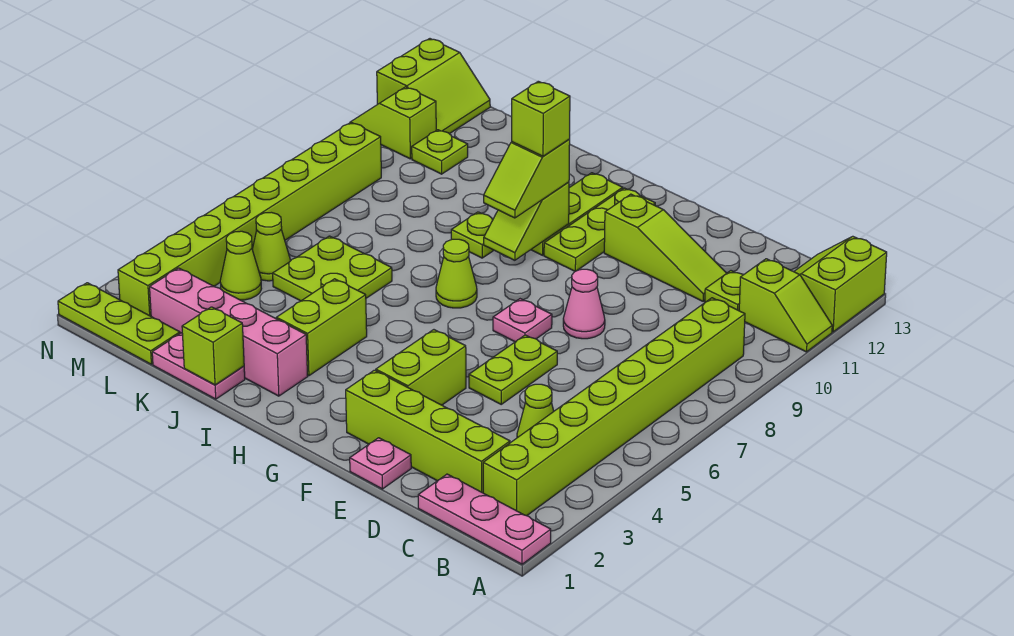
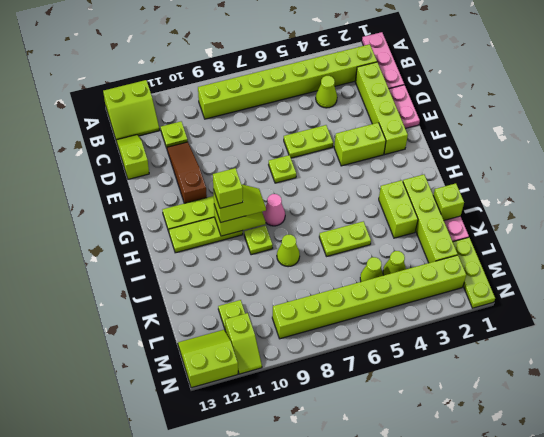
lime 1x2 slope [739,259,832,352] -> lime 1x2 slope moved to [116,135,149,179]
lime 1x3 slope [604,194,727,301] -> brown 1x3 slope [167,142,207,204]
pink 1x1 plate [350,438,411,489] -> pink 1x2 plate [389,85,420,129]
pink 1x1 cone [563,269,605,339] -> pink 1x1 cone moved to [263,194,285,226]
pink 1x1 plate [493,299,552,342] -> lime 1x1 plate [269,155,296,183]
lime 1x1 cone [436,239,477,308] -> lime 1x1 cone moved to [277,235,300,267]
pink 1x4 brick [150,268,308,396] -> lime 1x4 brick [403,175,458,263]
lime 1x2 brick [276,279,367,376] -> lime 1x2 brick turned to [379,180,418,238]
lime 2x2 plate [273,236,392,301] -> lime 1x2 plate [319,221,371,257]

